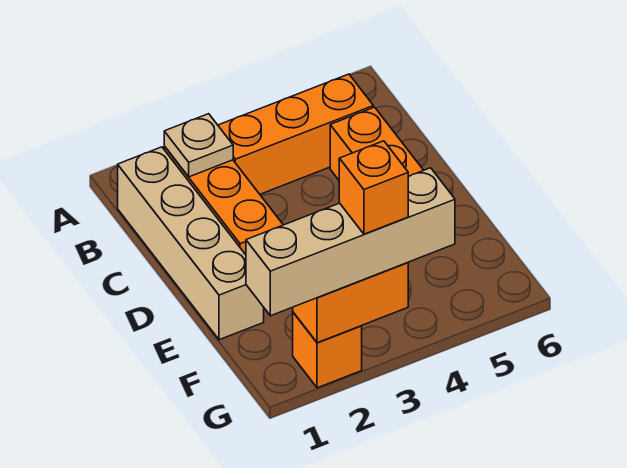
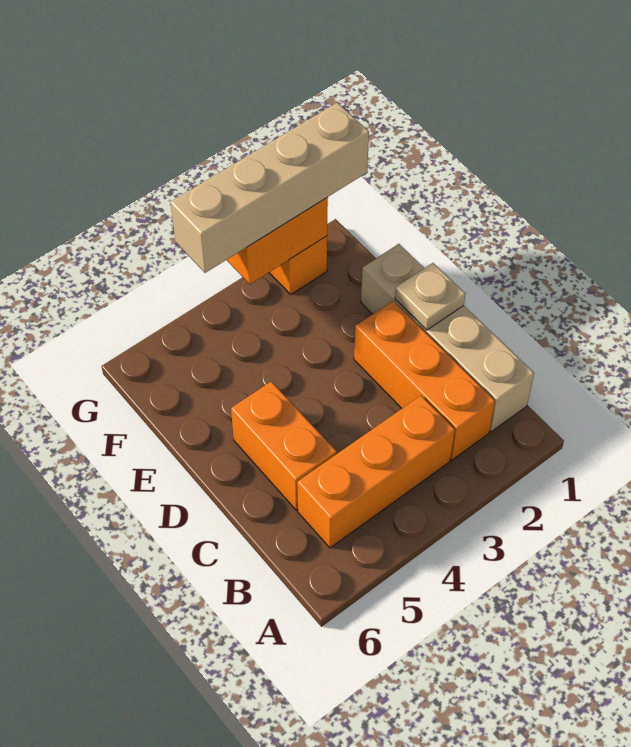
tan 1x1 plate [164,114,233,177] -> tan 1x1 plate moved to [395,263,465,330]
orange 1x1 brick [339,141,408,234] -> none

